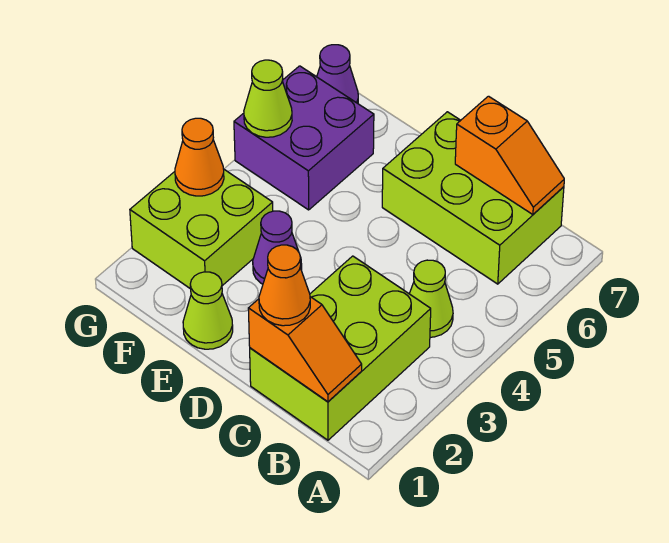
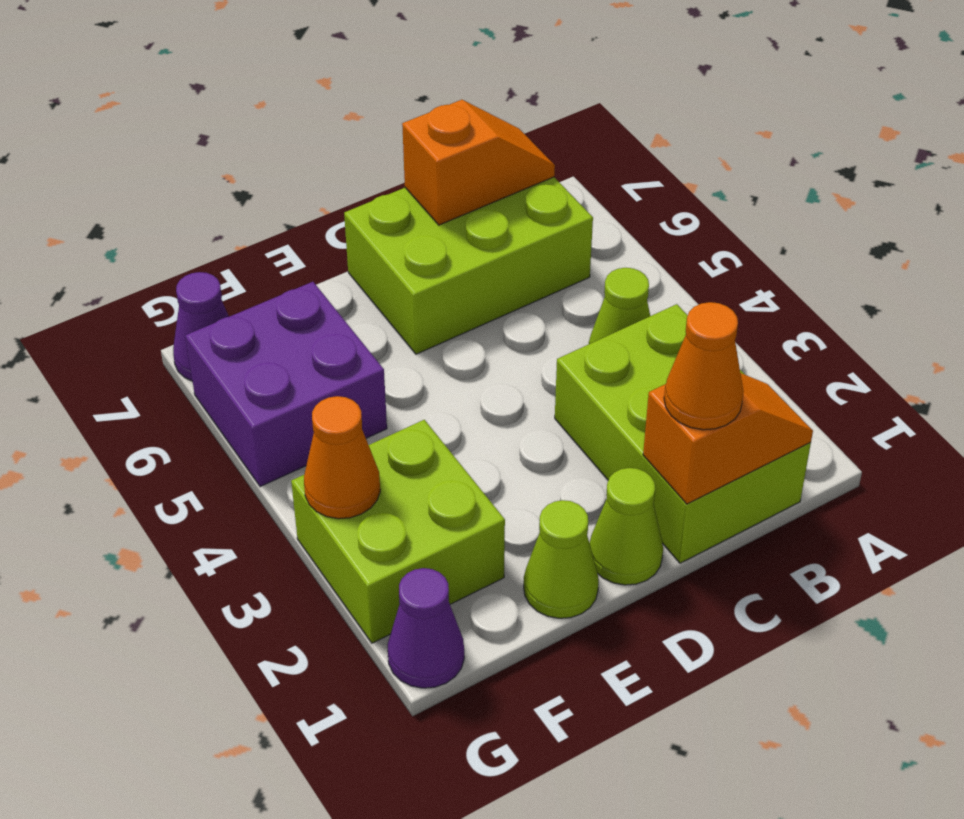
purple 1x1 cone [253,211,302,284] -> purple 1x1 cone moved to [387,568,464,688]
lime 1x1 cone [244,60,292,137] -> lime 1x1 cone moved to [589,468,663,585]

